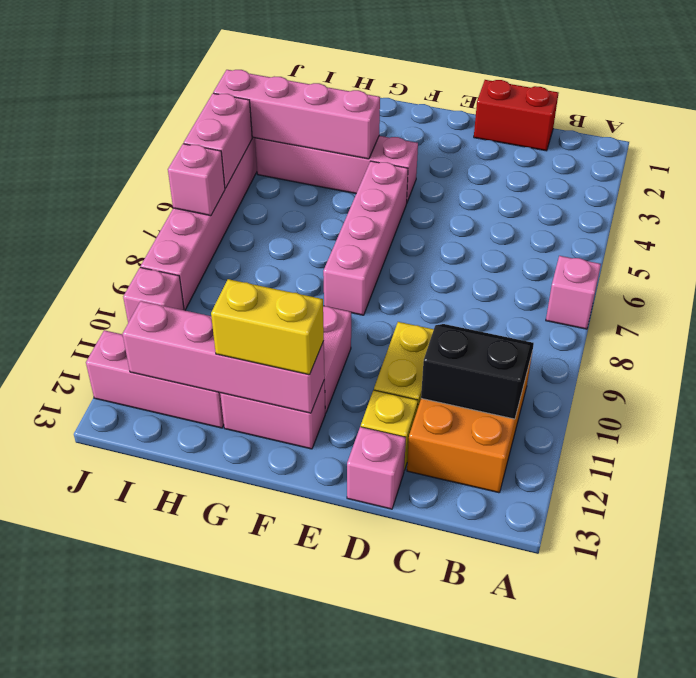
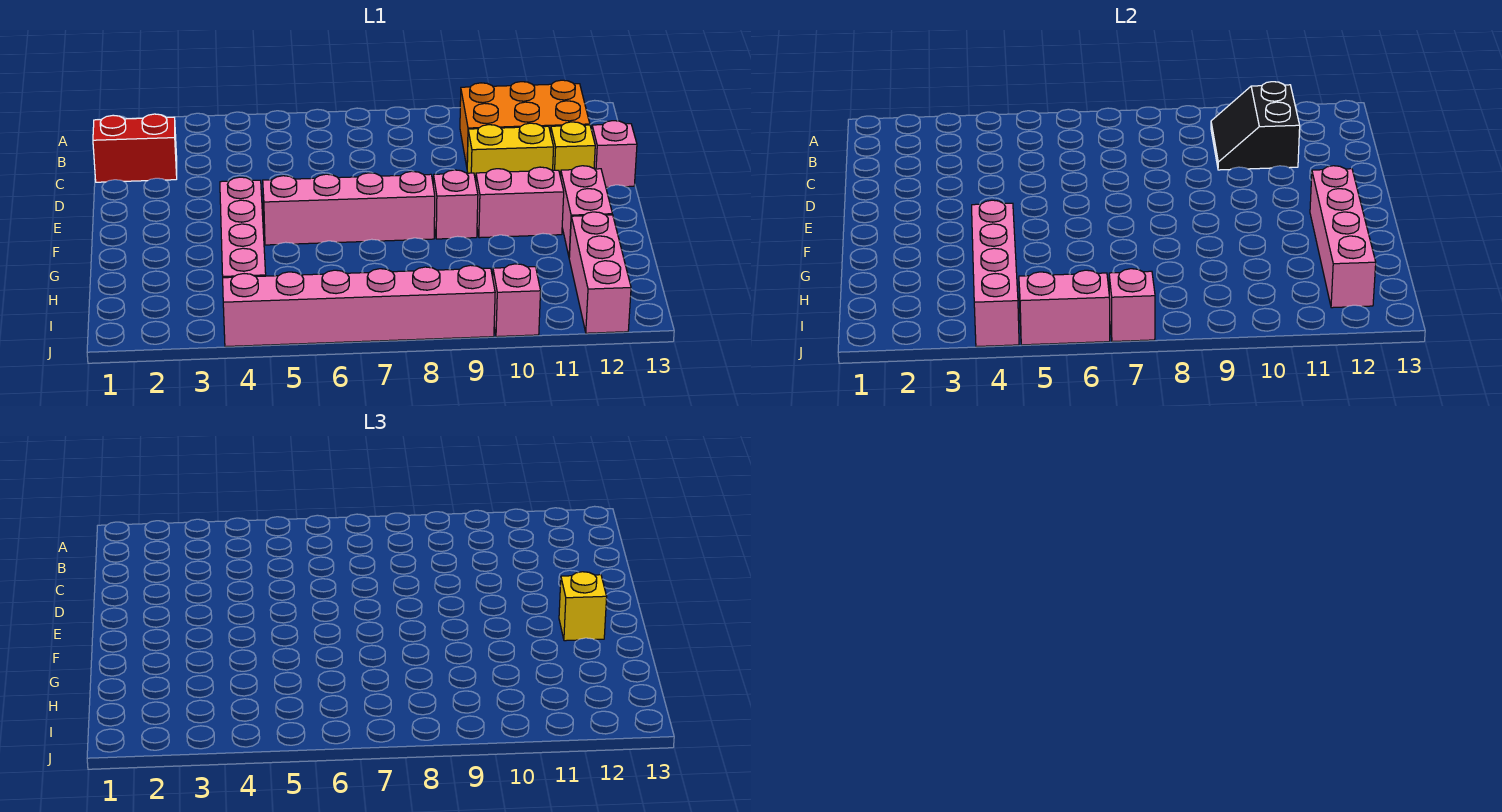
pink 1x1 brick [546,256,601,329] -> pink 1x1 brick moved to [433,170,478,239]
red 1x2 brick [474,80,558,151] -> red 1x2 brick turned to [93,114,177,182]
yellow 1x2 brick [211,279,324,375] -> yellow 1x1 brick [559,572,607,641]

